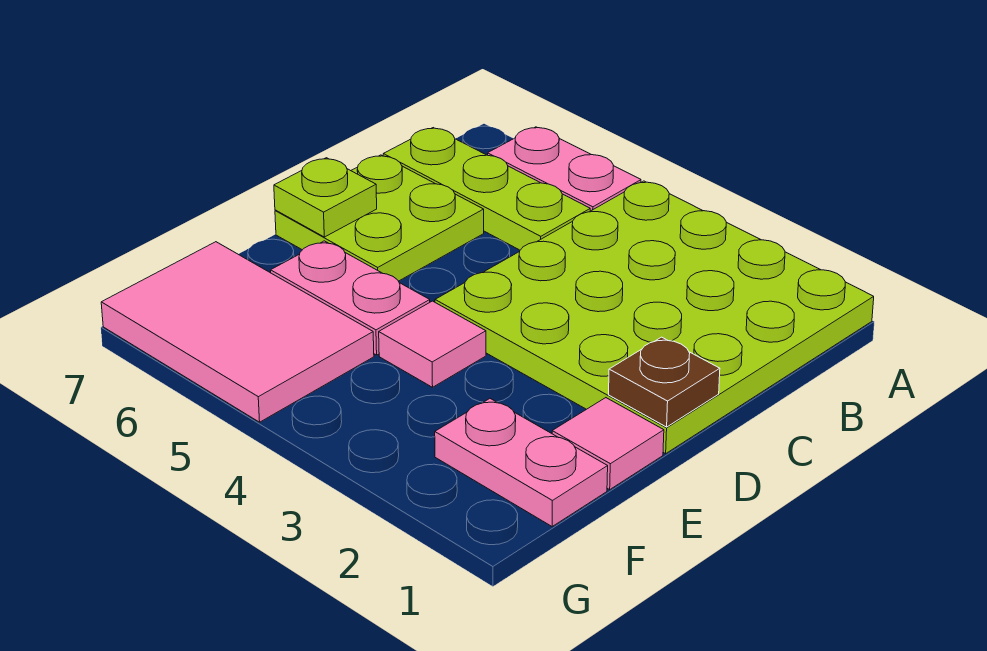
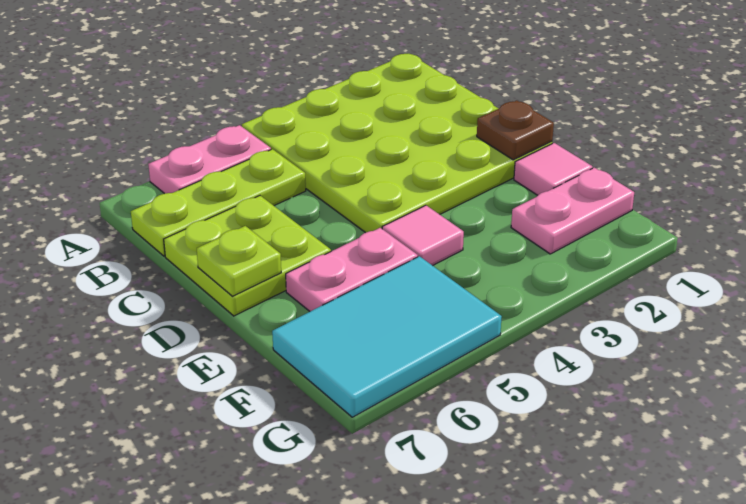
pink 2x3 tile [101,242,374,422] -> cyan 2x3 tile [272,256,502,417]

